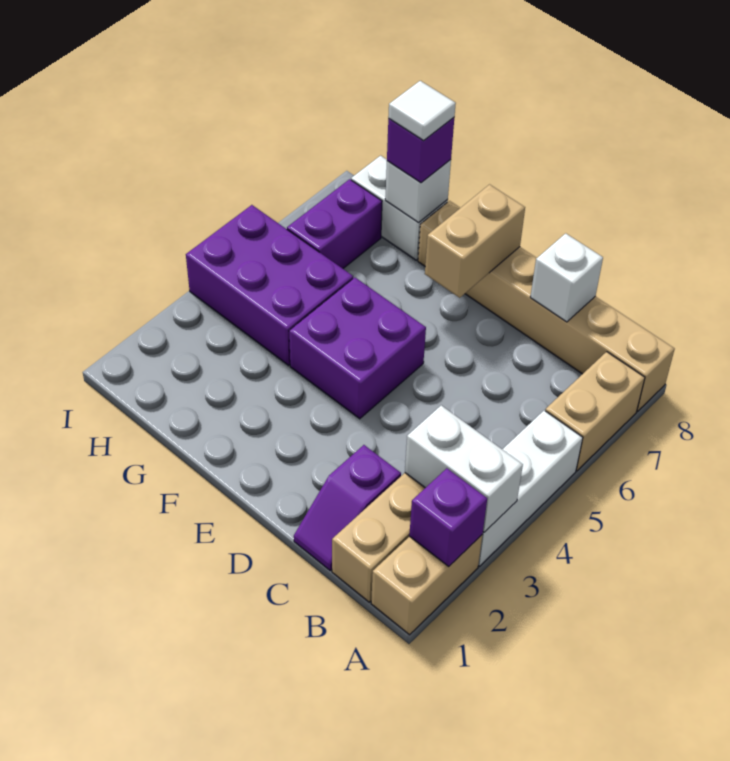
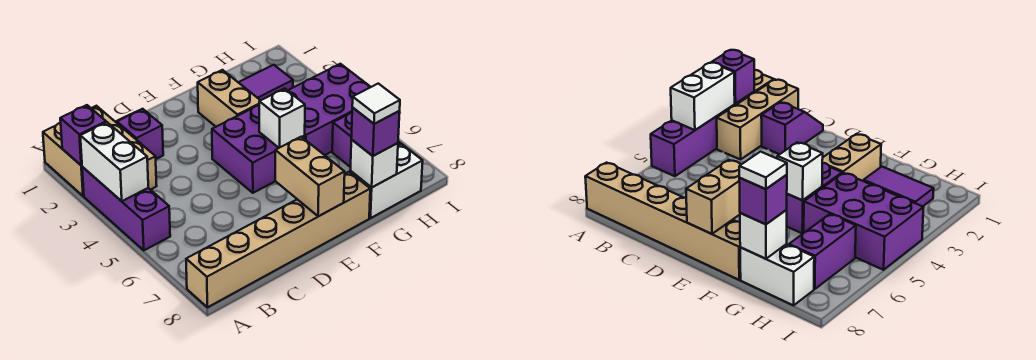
white 1x3 brick [478,410,583,566] -> purple 1x3 brick [82,167,170,250]
white 1x2 brick [405,405,523,532] -> white 1x2 brick turned to [80,122,148,201]
tan 1x2 brick [545,352,645,471] -> tan 1x2 brick moved to [198,70,260,127]
white 1x1 brick [530,233,603,322] -> white 1x1 brick moved to [259,88,305,148]
none -> purple 1x2 tile [238,65,293,100]

